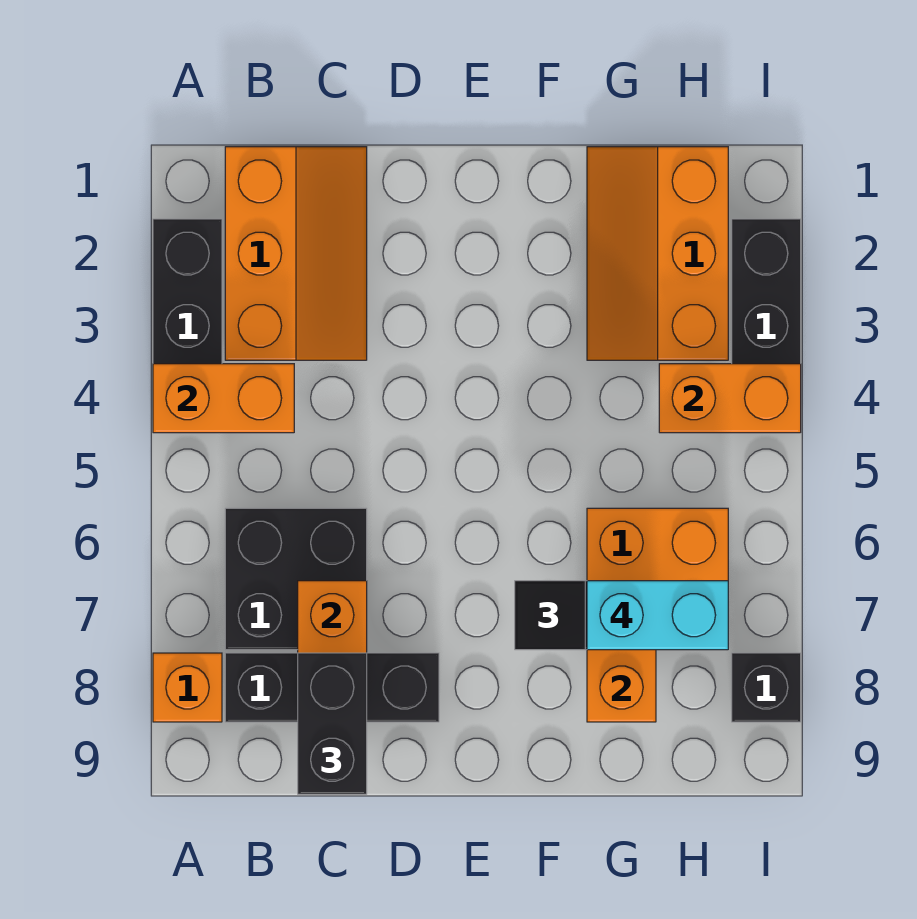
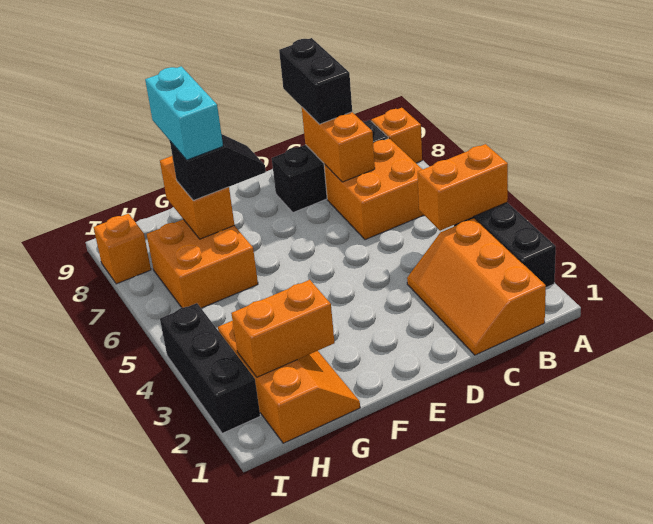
black 2x2 brick [225,508,367,650] -> orange 2x2 brick [324,138,423,240]
cyan 1x2 brick [587,581,728,650] -> cyan 1x2 brick turned to [145,66,223,160]
orange 1x2 brick [659,364,801,433] -> orange 1x2 brick moved to [231,280,335,377]
black 1x1 brick [732,653,801,722] -> orange 1x1 brick [94,214,151,284]

